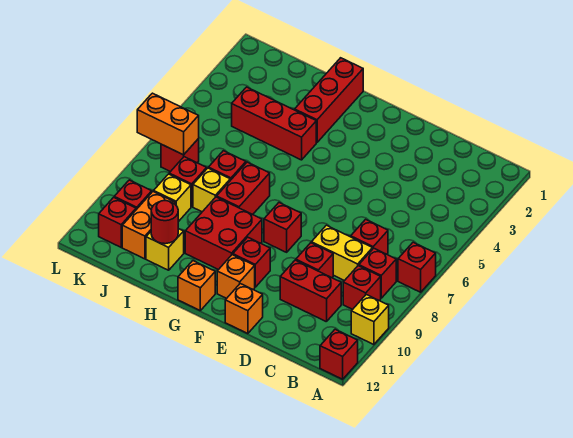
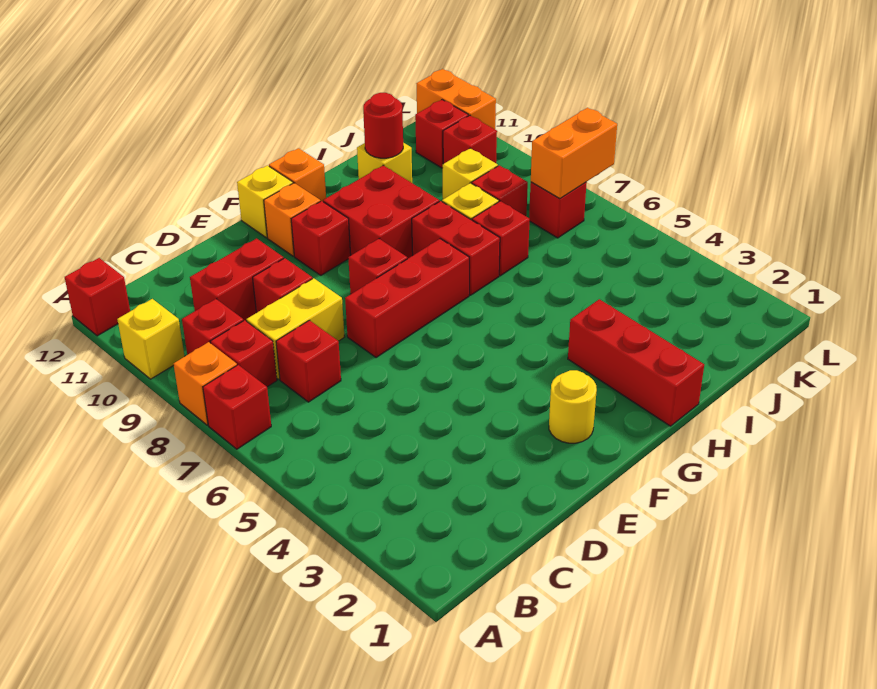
orange 1x1 brick [225,284,263,334] -> orange 1x1 brick moved to [174,342,237,425]
none -> yellow 1x1 round brick [549,370,597,443]
none -> yellow 1x1 brick [237,165,293,238]
red 1x3 brick [232,87,316,160] -> red 1x3 brick moved to [345,239,469,358]
orange 1x2 brick [122,191,175,259] -> orange 1x2 brick moved to [416,69,496,129]

